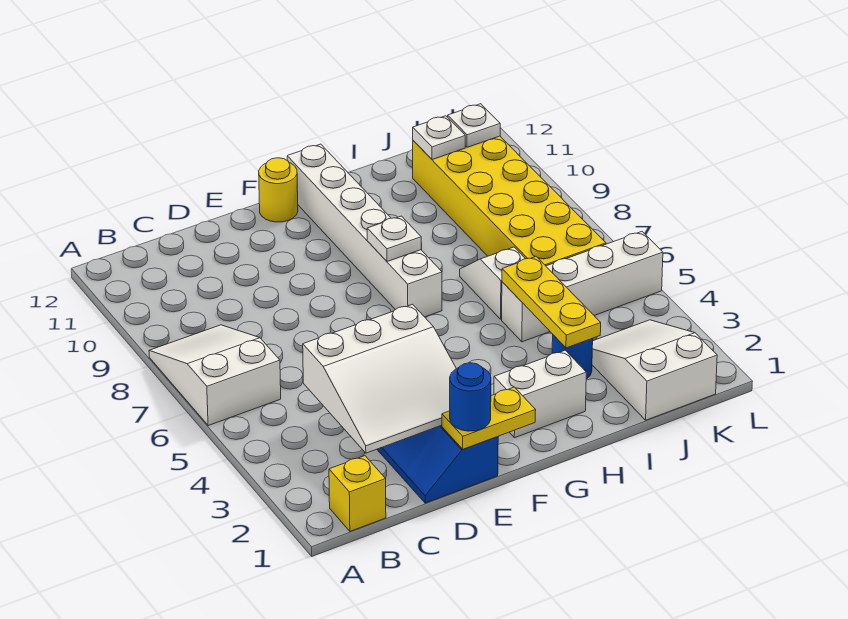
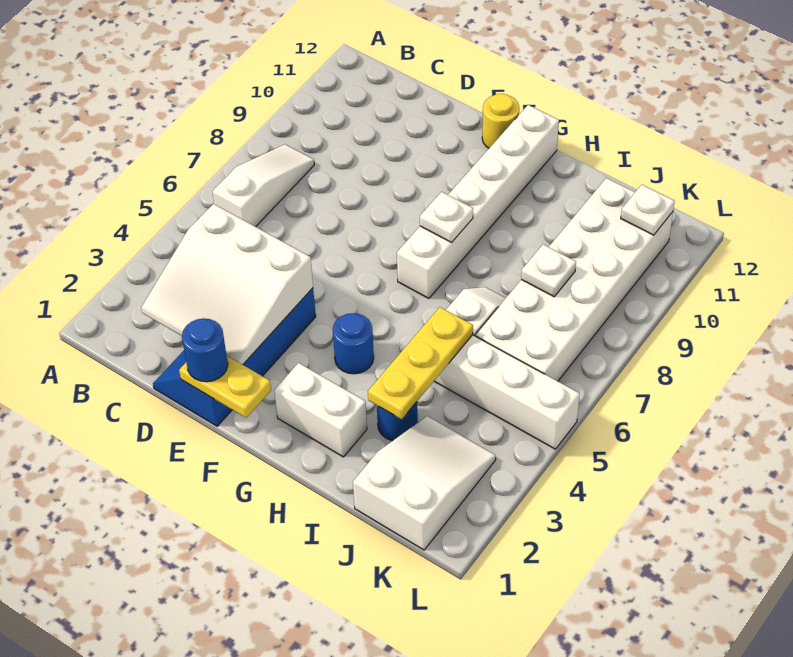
white 2x3 slope [149,325,281,426] -> white 1x3 slope [212,144,314,227]
yellow 1x1 brick [329,456,386,531] -> none
none -> blue 1x1 round brick [333,313,374,374]
yellow 2x6 brick [413,136,606,266] -> white 2x6 brick [476,178,673,381]
white 1x1 plate [413,116,465,160] -> white 1x1 plate moved to [521,245,576,297]

